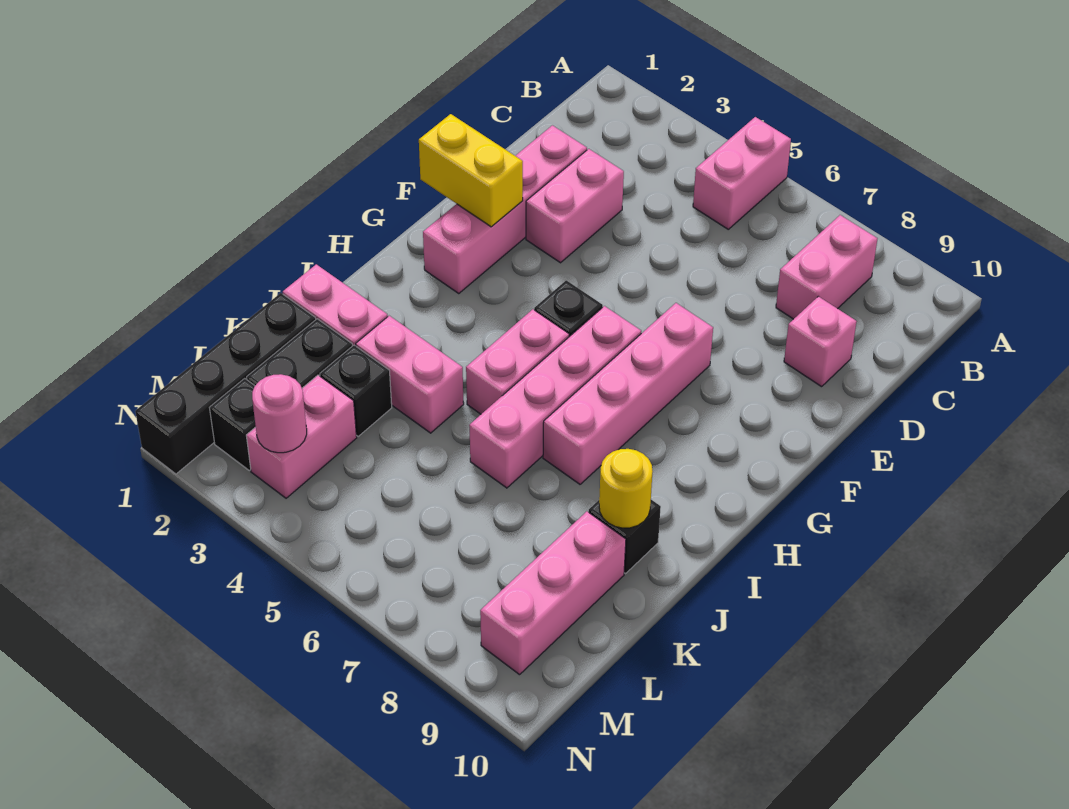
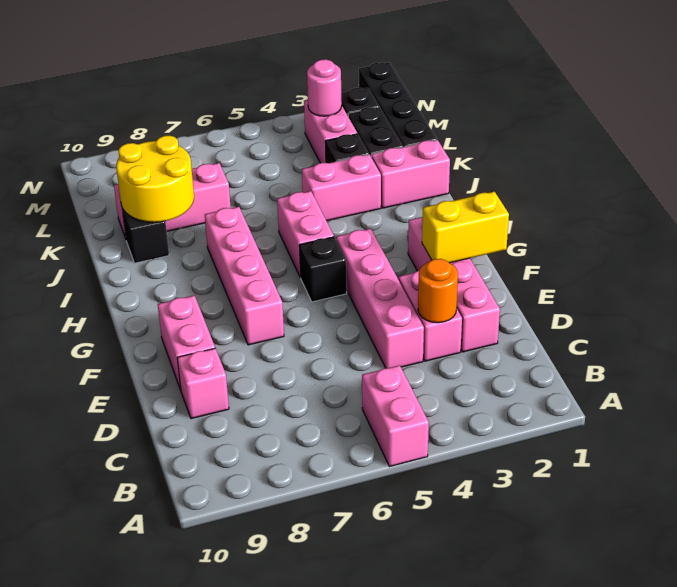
pink 1x2 brick [776,215,877,319] -> pink 1x2 brick moved to [158,295,215,390]
none -> orange 1x1 round brick [418,259,458,323]
pink 1x4 brick [469,306,641,488] -> pink 1x4 brick moved to [336,229,424,368]
yellow 1x1 round brick [599,449,653,528] -> yellow 2x2 round brick [116,136,194,222]
pink 1x3 brick [480,511,626,675] -> pink 1x3 brick turned to [114,163,231,239]

